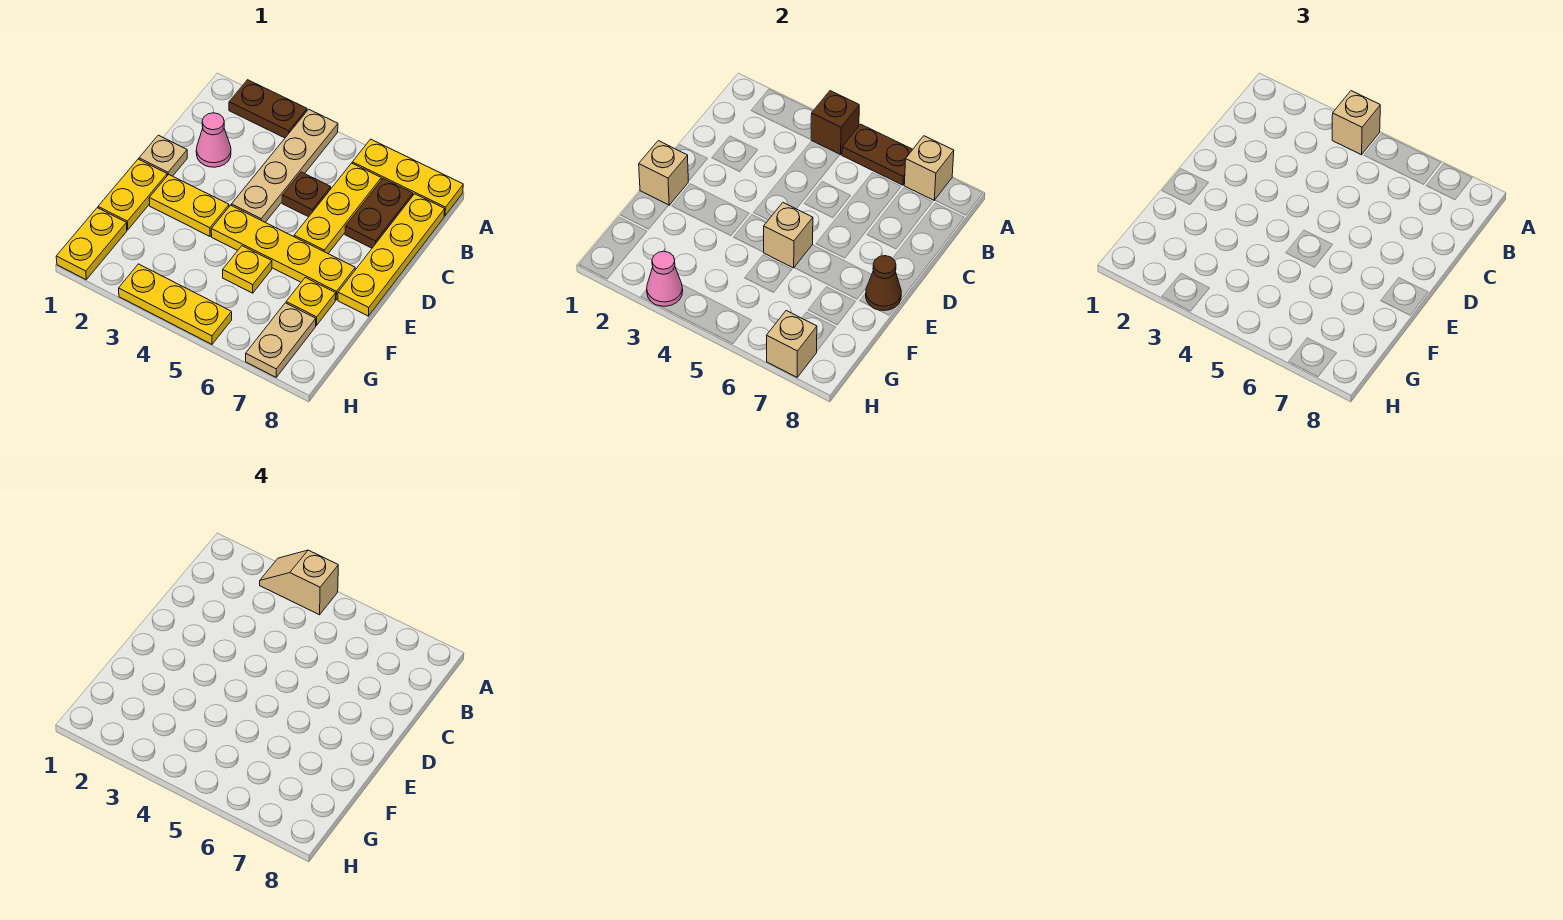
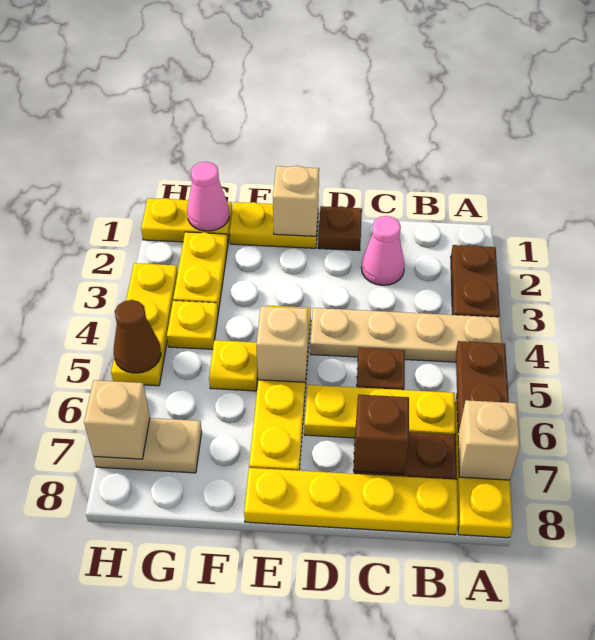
tan 1x2 slope [260,550,338,615] -> none
brown 1x1 brick [811,91,859,155] -> brown 1x1 brick moved to [354,395,409,474]
tan 1x1 brick [1332,91,1380,155] -> none
tan 1x1 plate [139,135,187,176] -> brown 1x1 plate [318,206,362,251]
yellow 1x2 plate [149,174,229,236] -> yellow 1x2 plate moved to [173,232,228,312]
brown 1x1 cone [866,256,901,311] -> brown 1x1 cone moved to [114,300,161,373]
yellow 1x1 plate [286,277,336,326] -> yellow 1x1 plate moved to [167,301,218,349]
pink 1x1 cone [647,251,683,306] -> pink 1x1 cone moved to [187,162,229,231]

